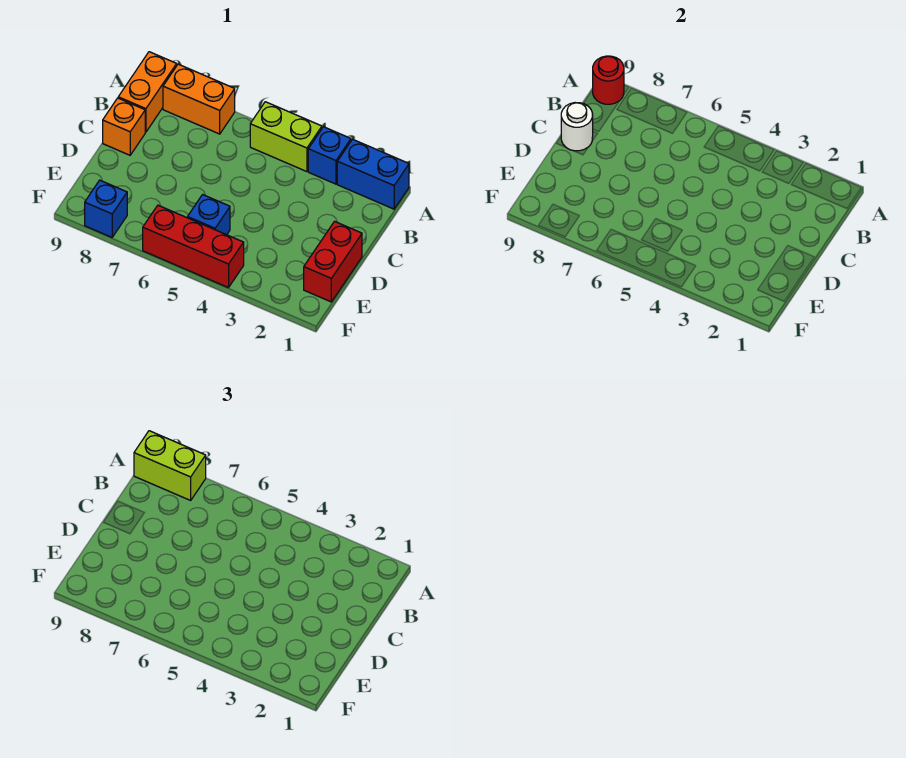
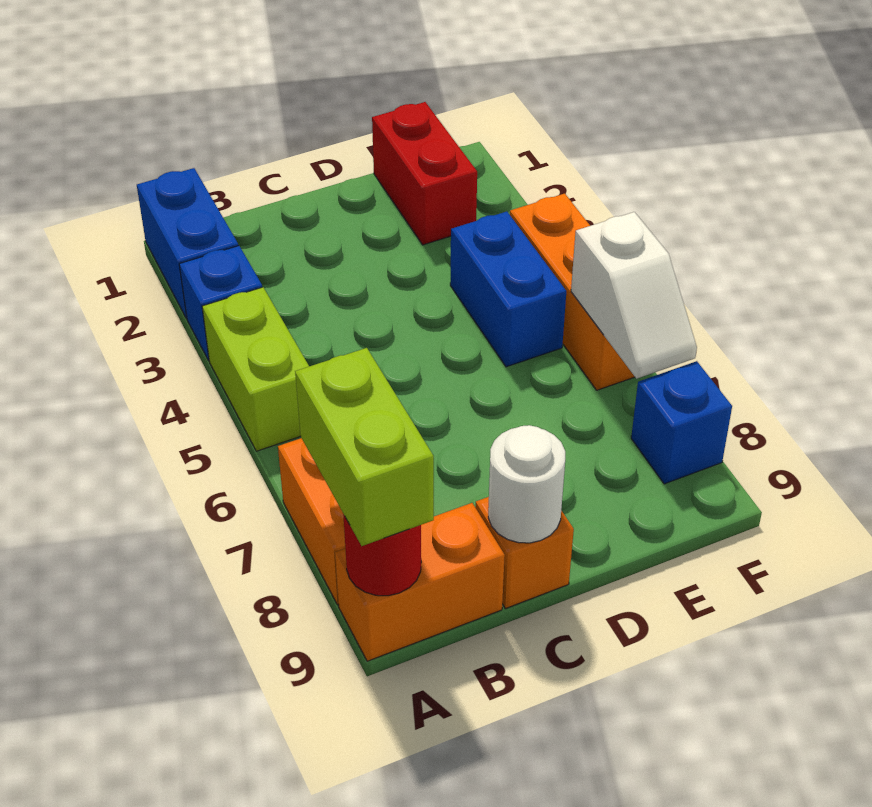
red 1x2 brick [304,221,362,302] -> red 1x2 brick turned to [372,102,477,245]
blue 1x1 brick [188,195,230,235] -> blue 1x2 brick [450,212,566,367]
red 1x3 brick [143,205,244,288] -> orange 1x3 brick [510,194,635,390]
none -> white 1x2 slope [571,212,697,379]

